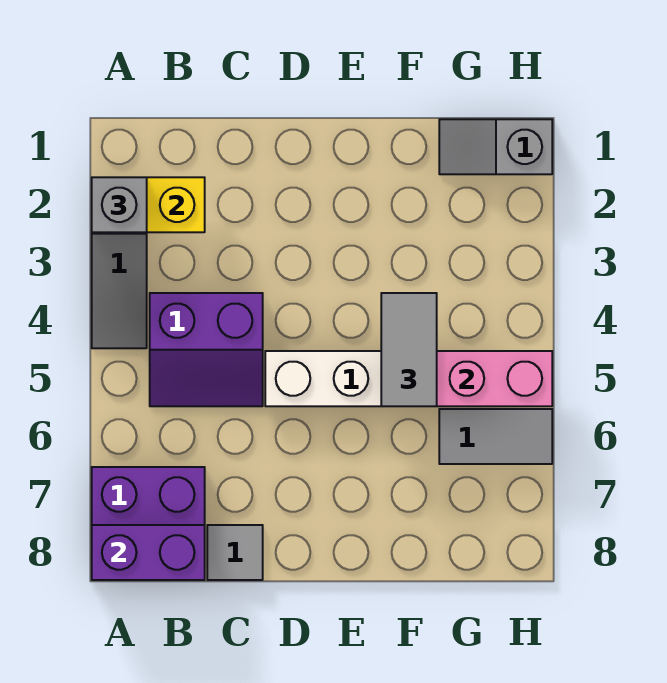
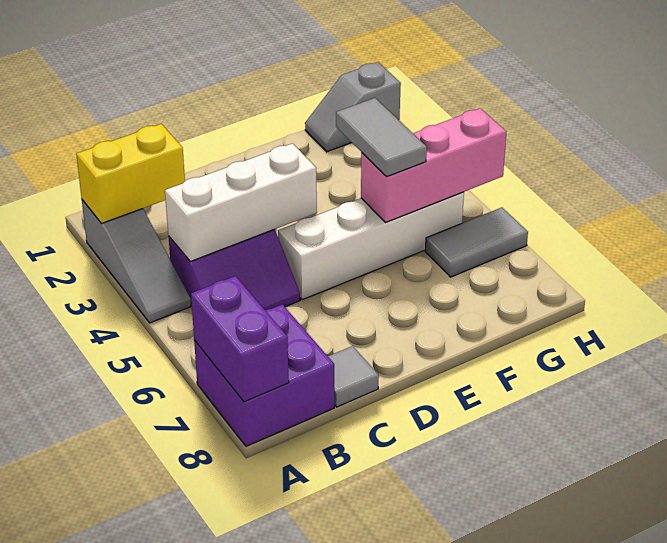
grey 1x1 brick [92,177,147,232] -> none
purple 1x2 brick [92,525,205,580] -> purple 1x2 brick turned to [191,276,289,402]
none -> white 1x3 brick [165,143,317,261]

